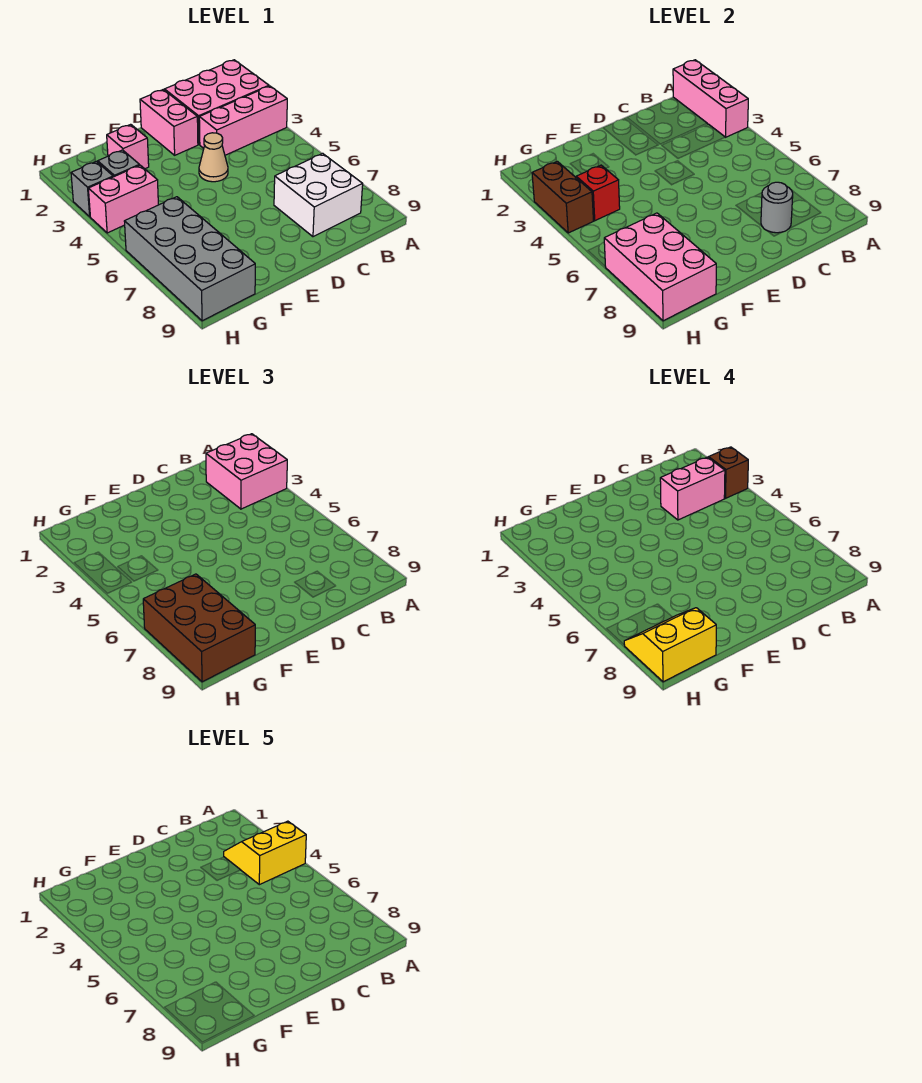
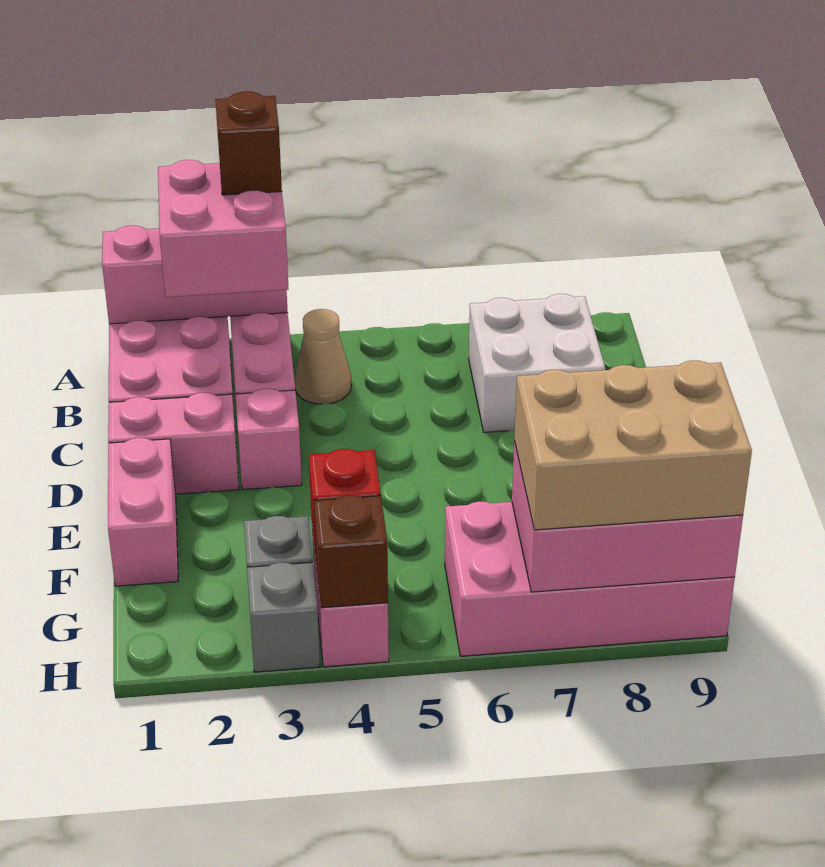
yellow 2x2 slope [224,821,306,885] -> none
pink 1x2 brick [660,457,725,520] -> pink 1x2 brick moved to [108,438,178,586]
grey 1x1 round brick [761,182,793,233] -> none
tan 1x1 cone [199,133,228,182] -> tan 1x1 cone moved to [295,309,351,404]
pink 1x1 brick [107,124,149,169] -> pink 1x1 brick moved to [235,389,302,490]
grey 2x4 brick [124,197,255,321] -> pink 2x4 brick [445,501,735,656]
brown 2x3 brick [143,574,255,682] -> tan 2x3 brick [514,360,752,530]
yellow 2x2 slope [624,608,716,682] -> none
brown 1x2 brick [532,161,593,233] -> brown 1x1 brick [314,495,388,608]

